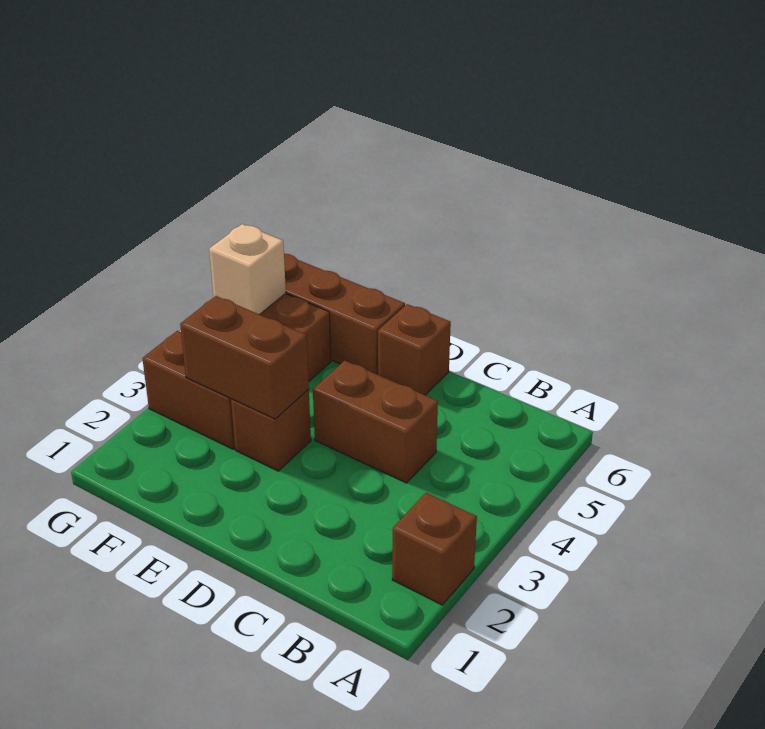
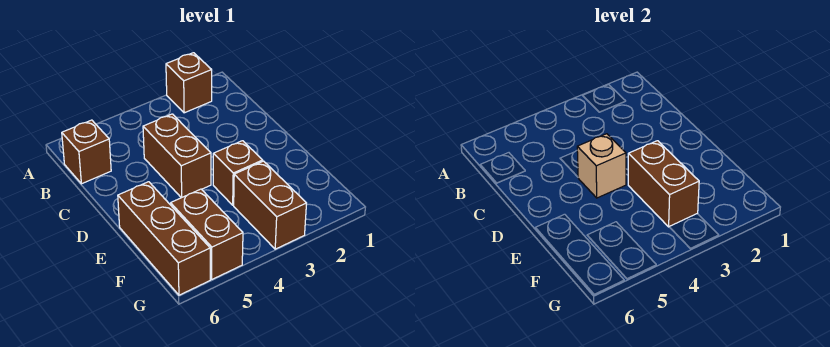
brown 1x1 brick [378,304,451,395] -> brown 1x1 brick moved to [62,120,111,184]
tan 1x1 brick [209,224,286,315] -> tan 1x1 brick moved to [577,134,626,198]

